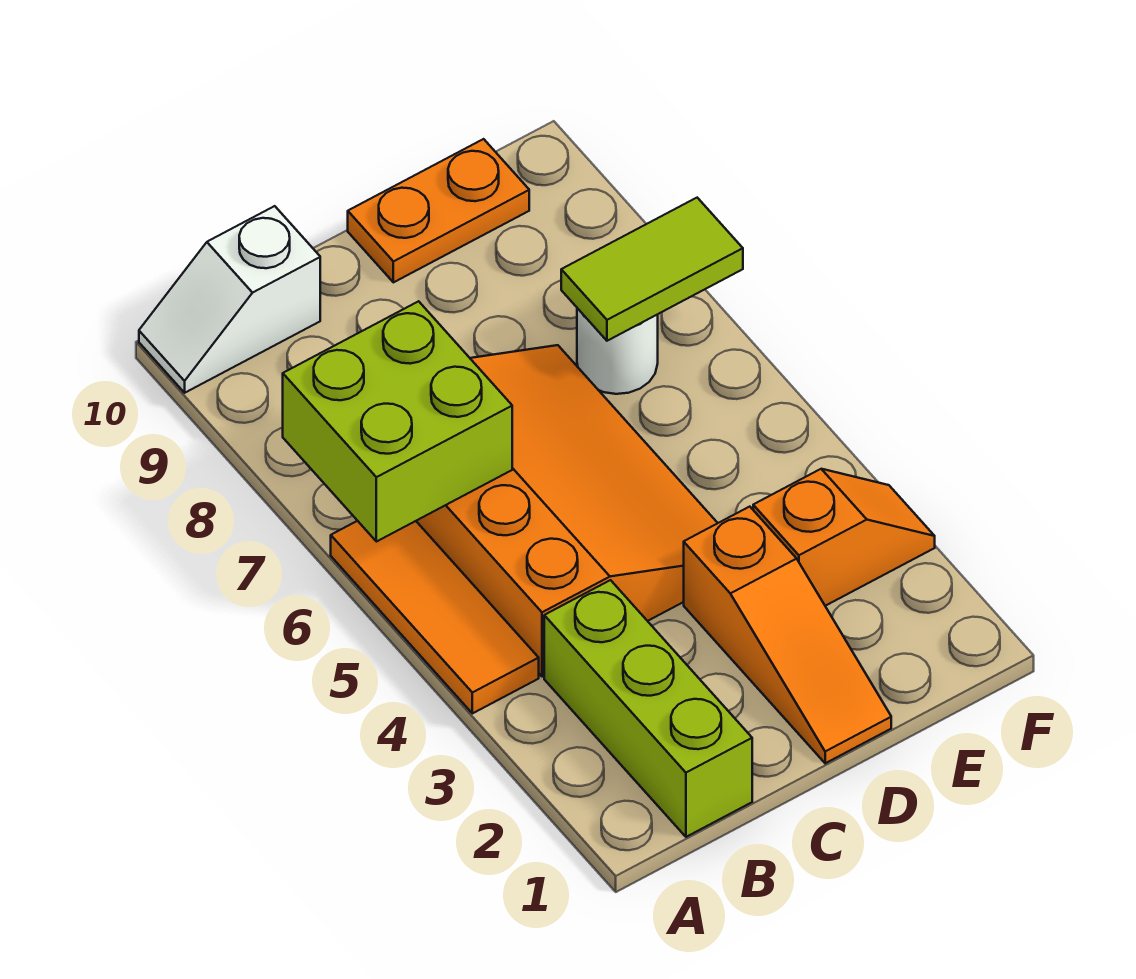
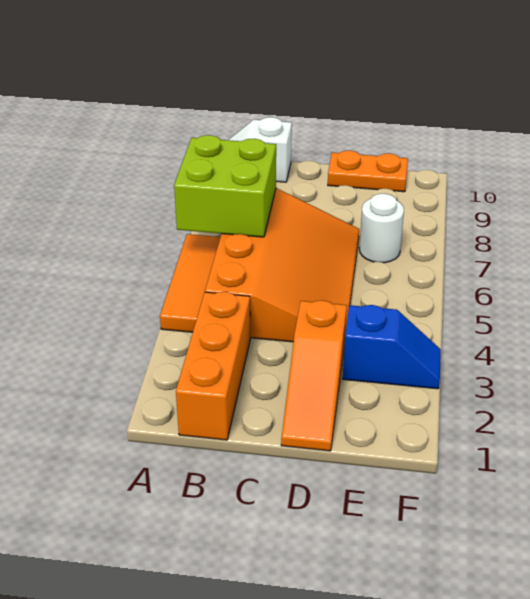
lime 1x3 brick [544,580,752,837] -> orange 1x3 brick [176,292,250,440]
orange 1x2 slope [753,469,935,606] -> blue 1x2 slope [343,305,441,389]
lime 1x2 tile [561,198,743,341] -> none

